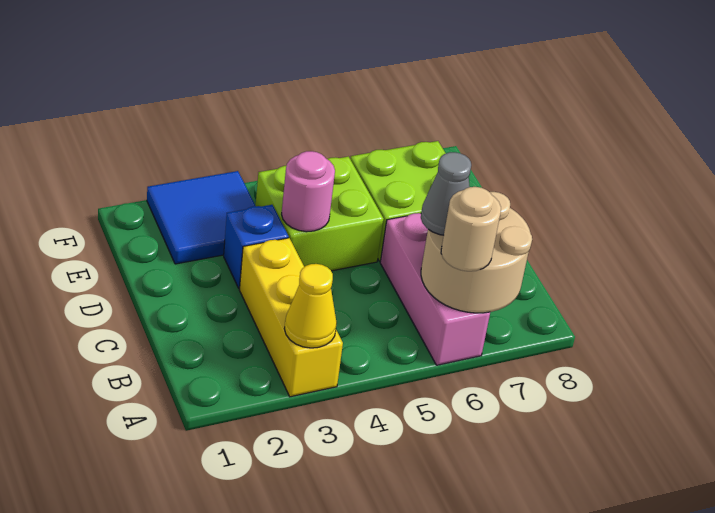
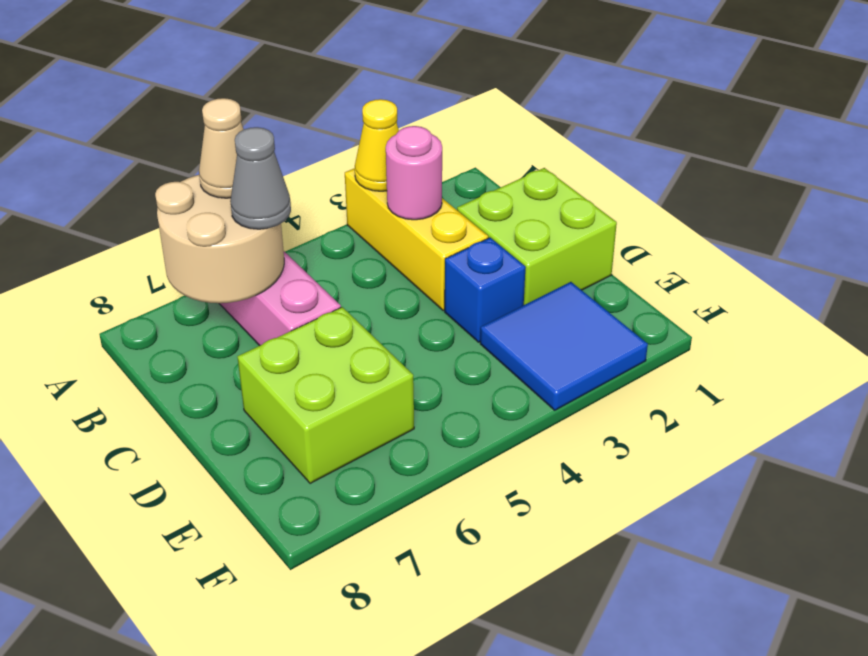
tan 1x1 round brick [441,187,501,271] -> tan 1x1 cone [199,98,244,198]
lime 2x2 brick [256,157,383,271] -> lime 2x2 brick moved to [457,168,617,305]
pink 1x1 round brick [282,151,335,232] -> pink 1x1 round brick moved to [386,126,442,220]

